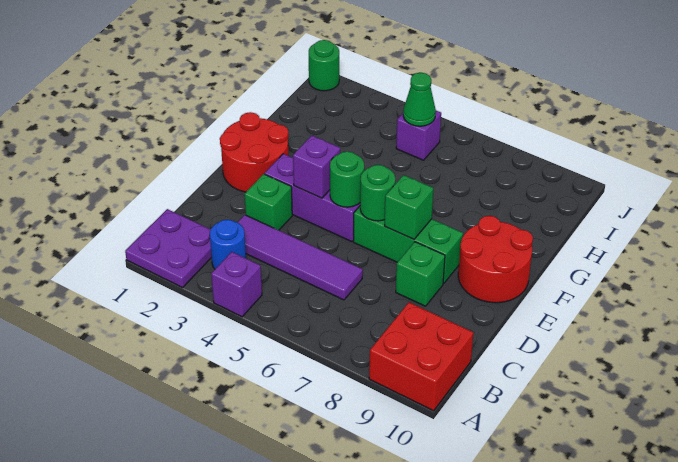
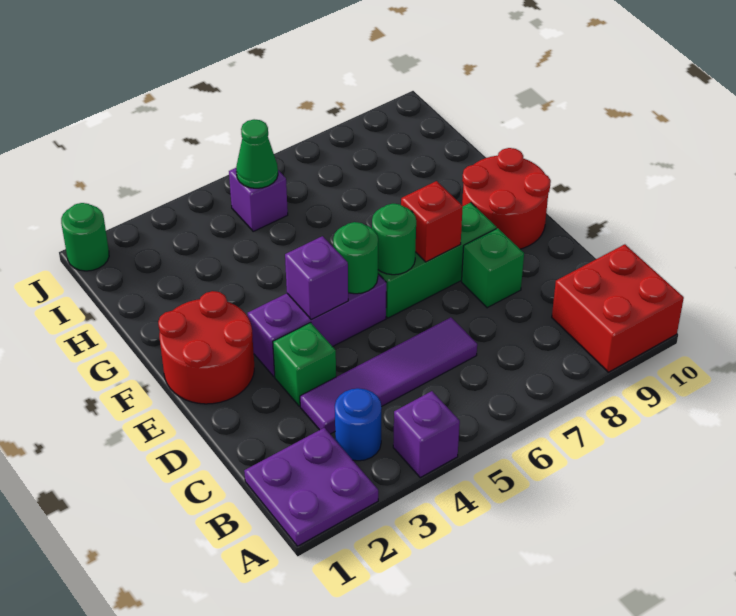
green 1x1 brick [385,175,433,239] -> red 1x1 brick [401,181,463,262]

